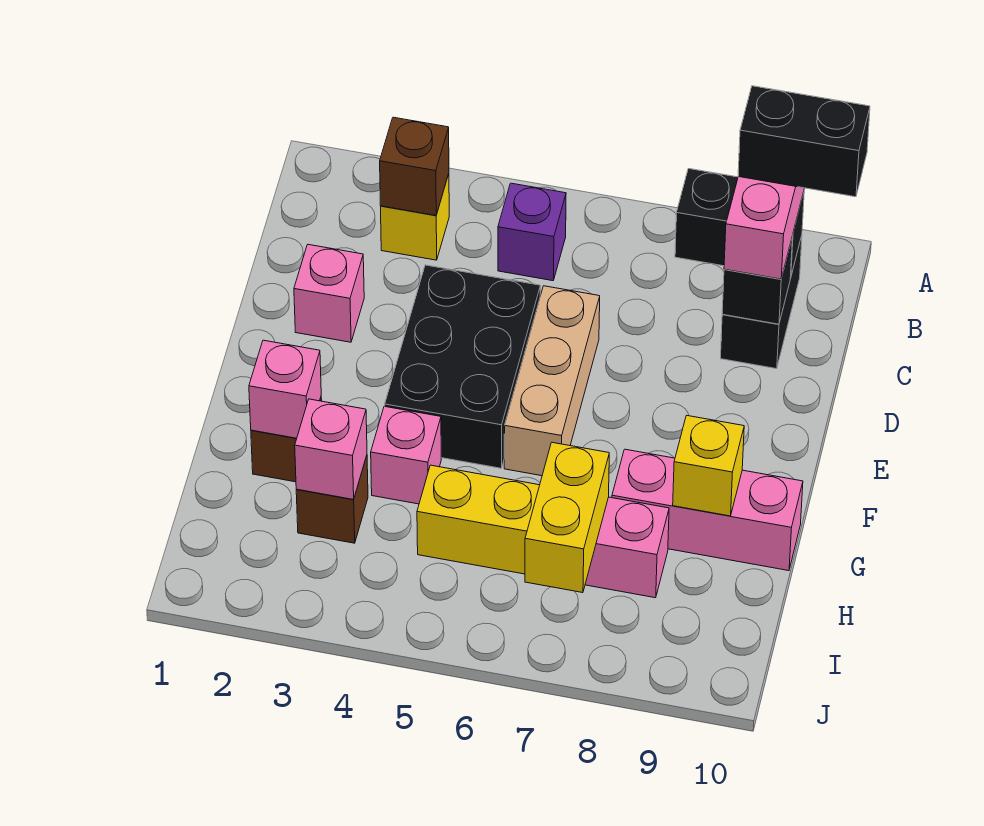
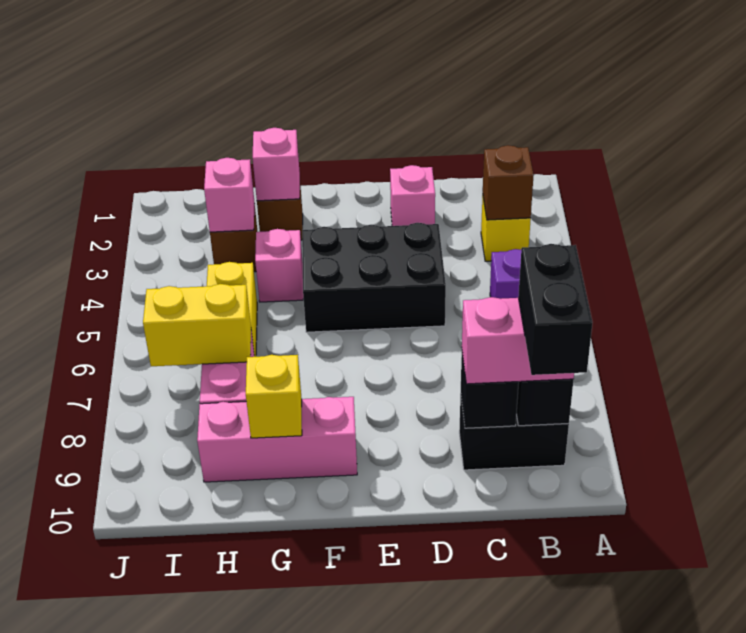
tan 1x3 brick [504,286,600,476] -> none
pink 1x3 brick [612,449,803,571] -> pink 1x3 brick turned to [197,397,357,482]

